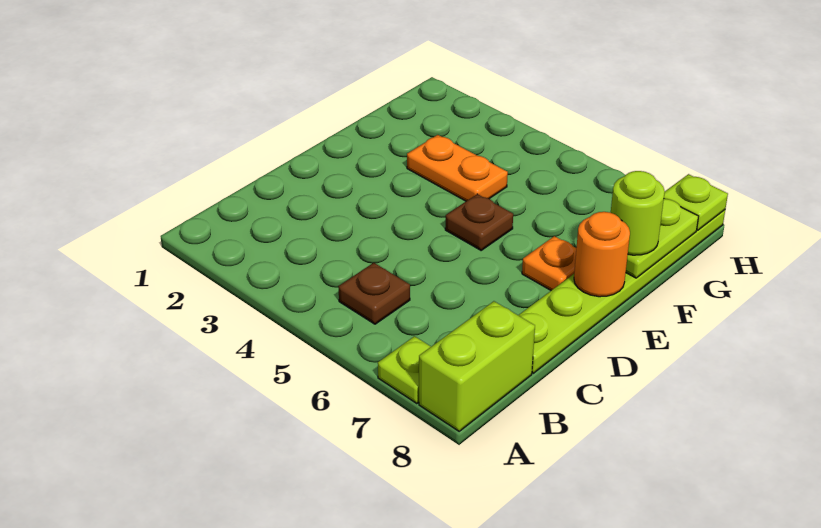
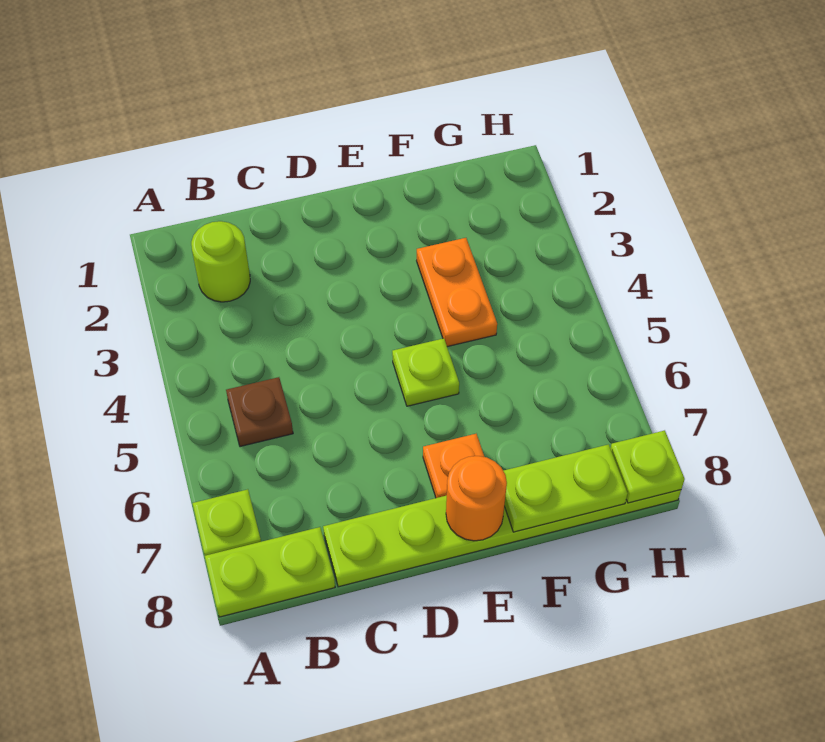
lime 1x2 brick [419,301,535,431] -> lime 1x2 plate [205,527,335,617]
brown 1x1 plate [445,194,513,250] -> lime 1x1 plate [392,338,459,406]
lime 1x1 round brick [611,171,665,255] -> lime 1x1 round brick moved to [191,221,250,302]

